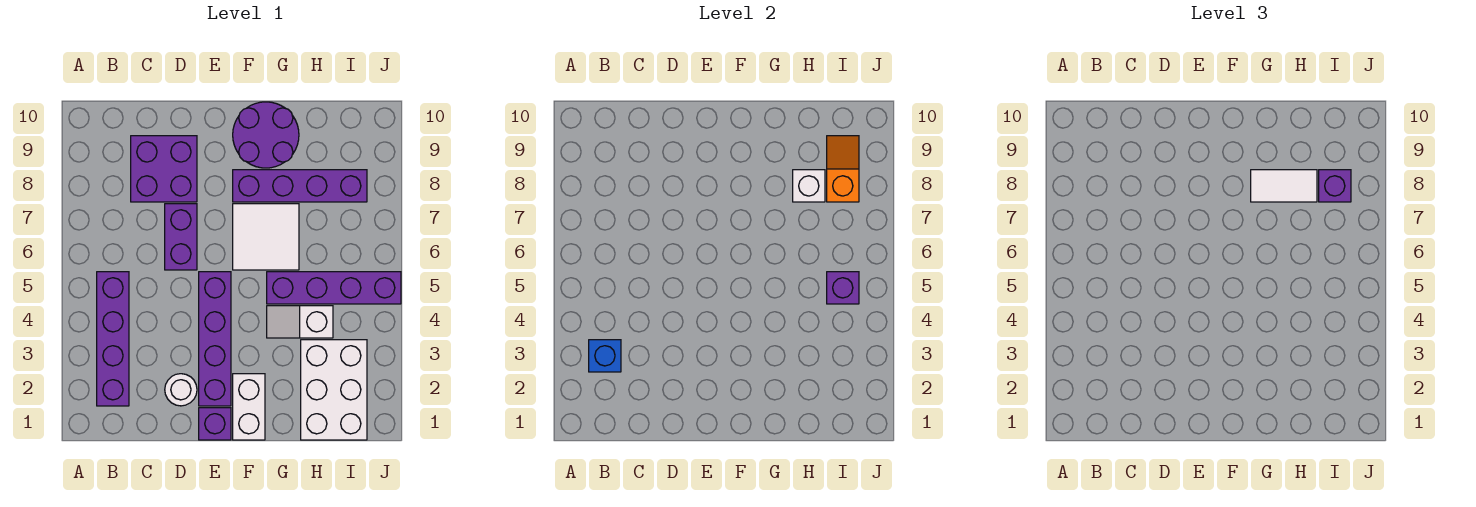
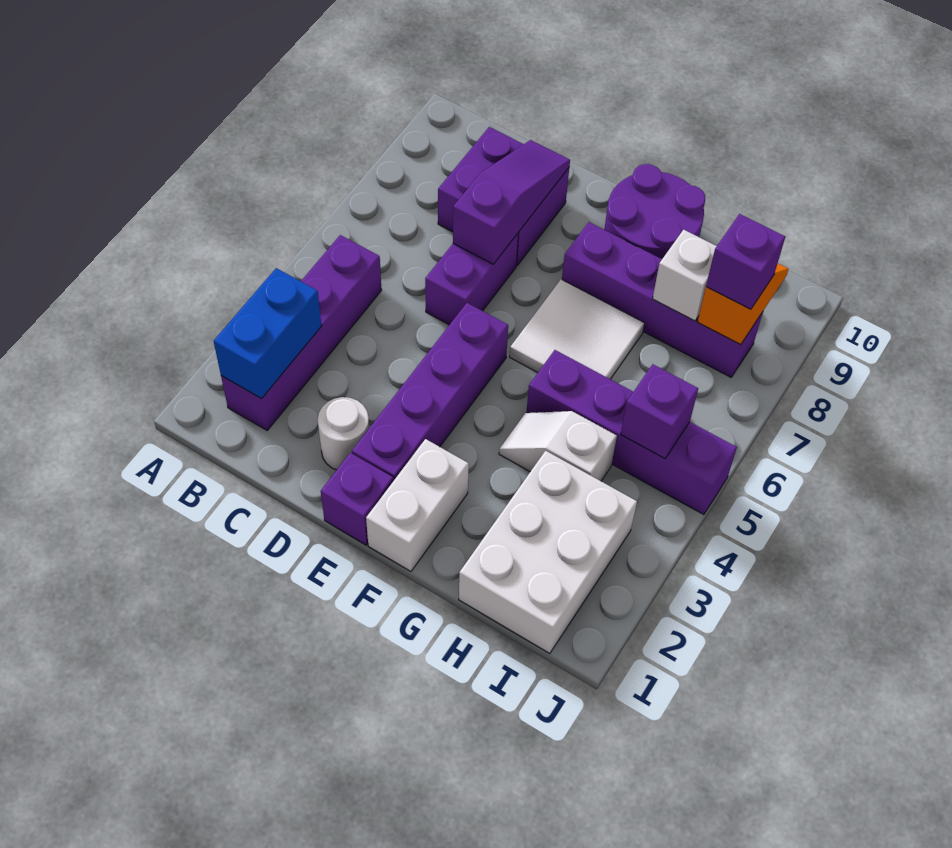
blue 1x1 brick [589,340,621,372] -> blue 1x2 brick [214,268,321,398]
none -> purple 1x3 slope [453,140,570,264]
white 1x2 tile [1251,170,1317,202] -> none

